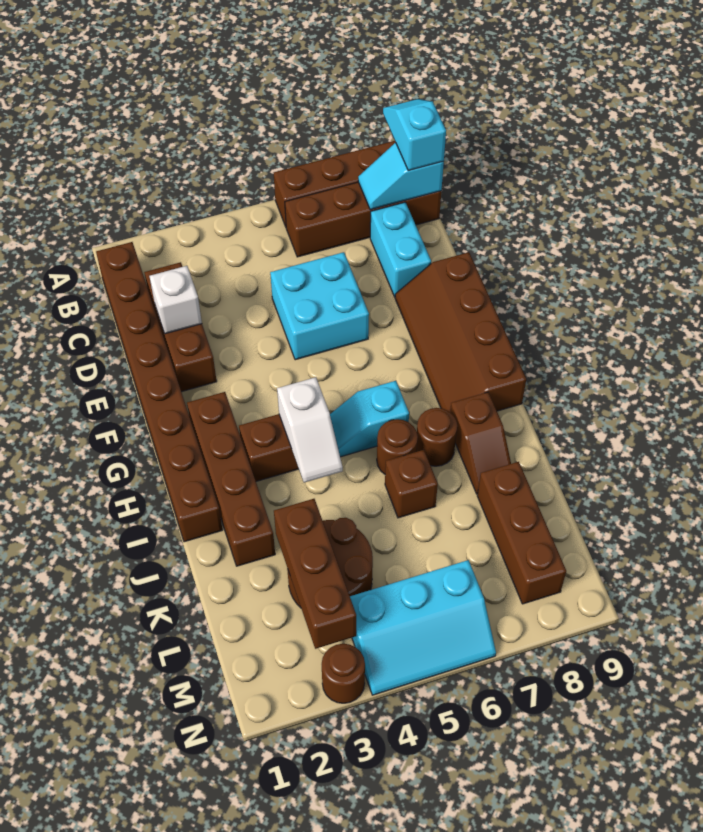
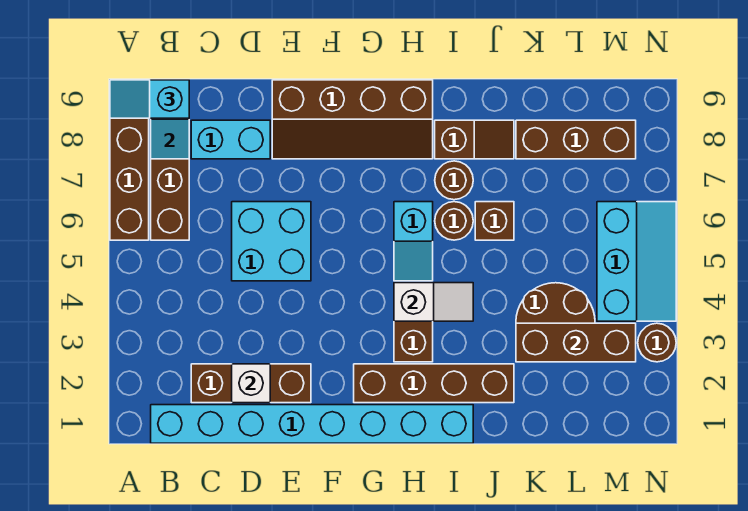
brown 1x8 brick [96,242,222,542] -> cyan 1x8 brick [151,405,473,443]

